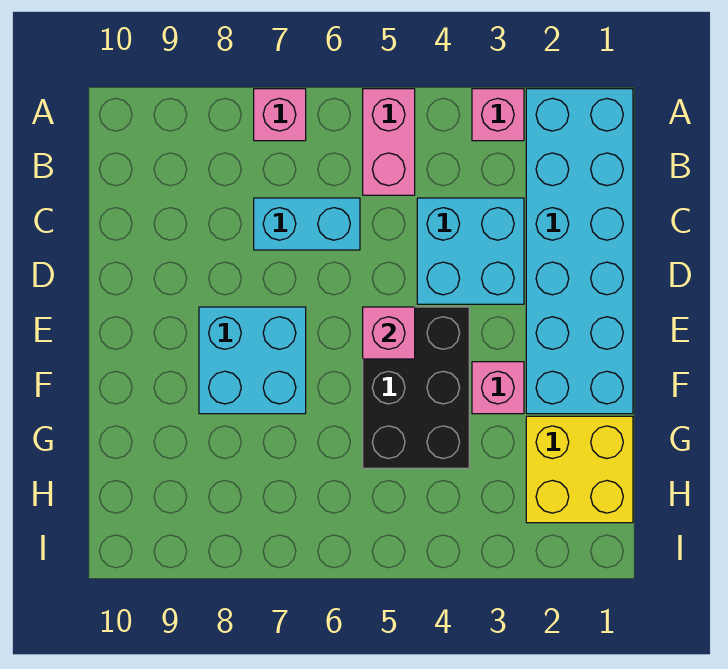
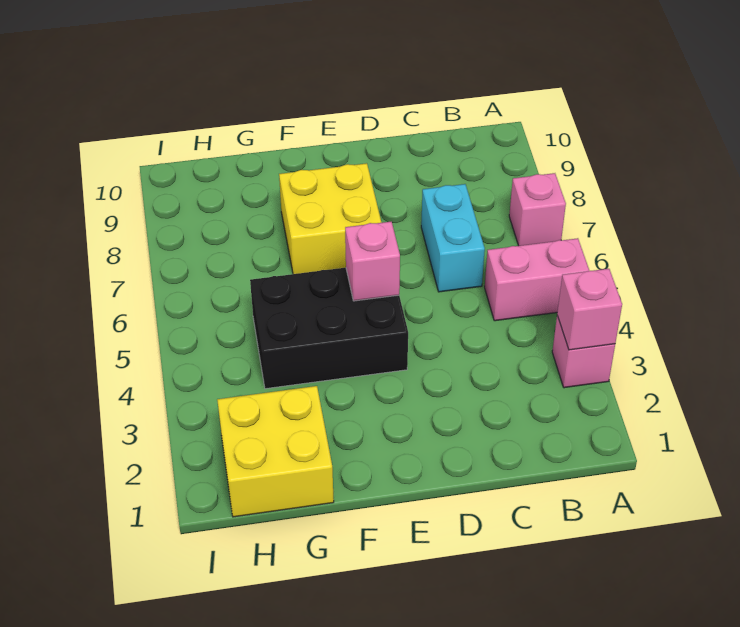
cyan 2x6 brick [526,89,633,414] -> none
cyan 2x2 brick [417,198,524,304] -> none
cyan 2x2 brick [199,307,306,414] -> yellow 2x2 brick [279,163,382,274]
pink 1x1 brick [472,362,524,414] -> pink 1x1 brick moved to [557,269,622,350]

